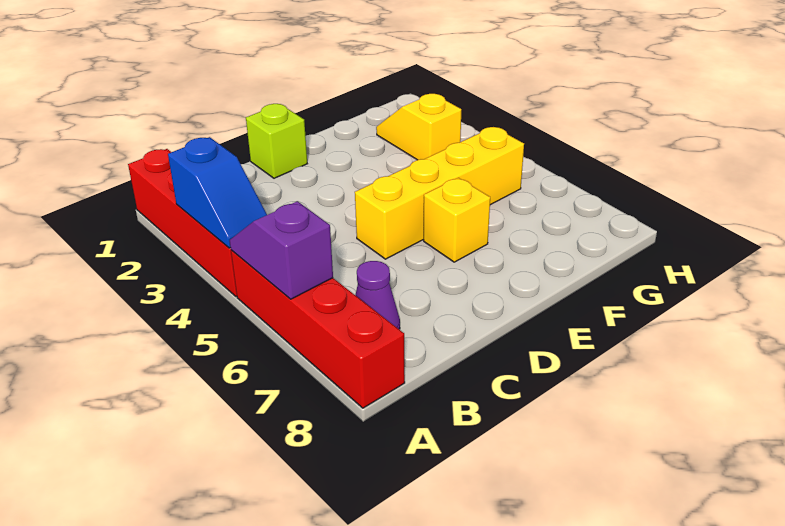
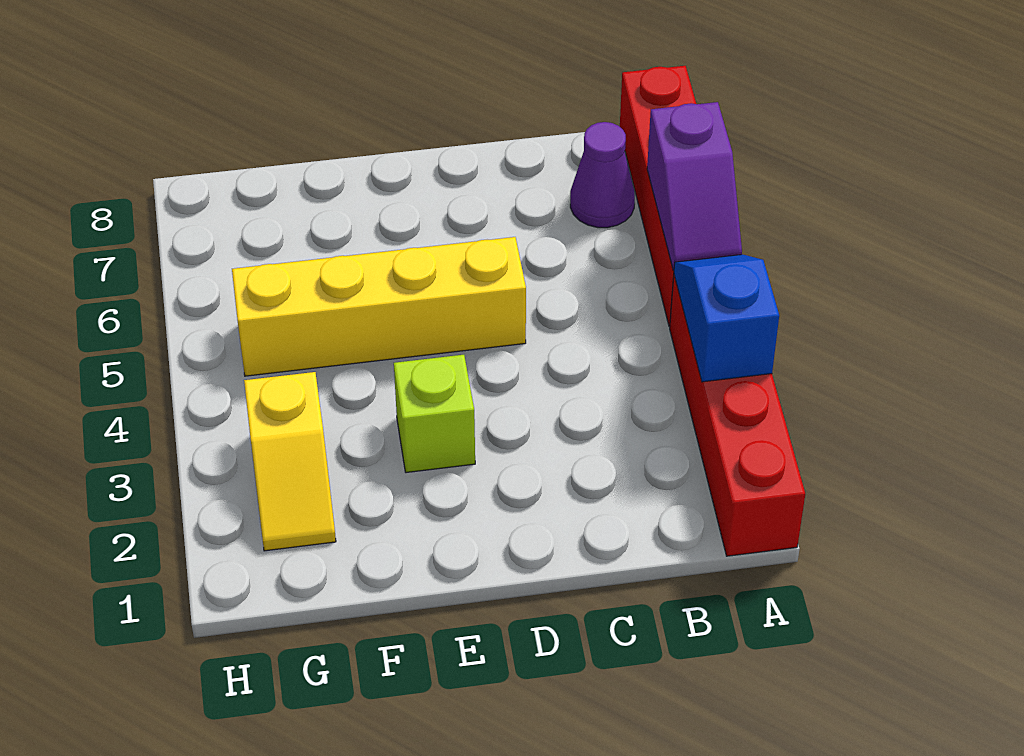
lime 1x1 brick [246,104,307,178] -> lime 1x1 brick moved to [394,355,475,473]
yellow 1x1 brick [424,178,490,262] -> none

